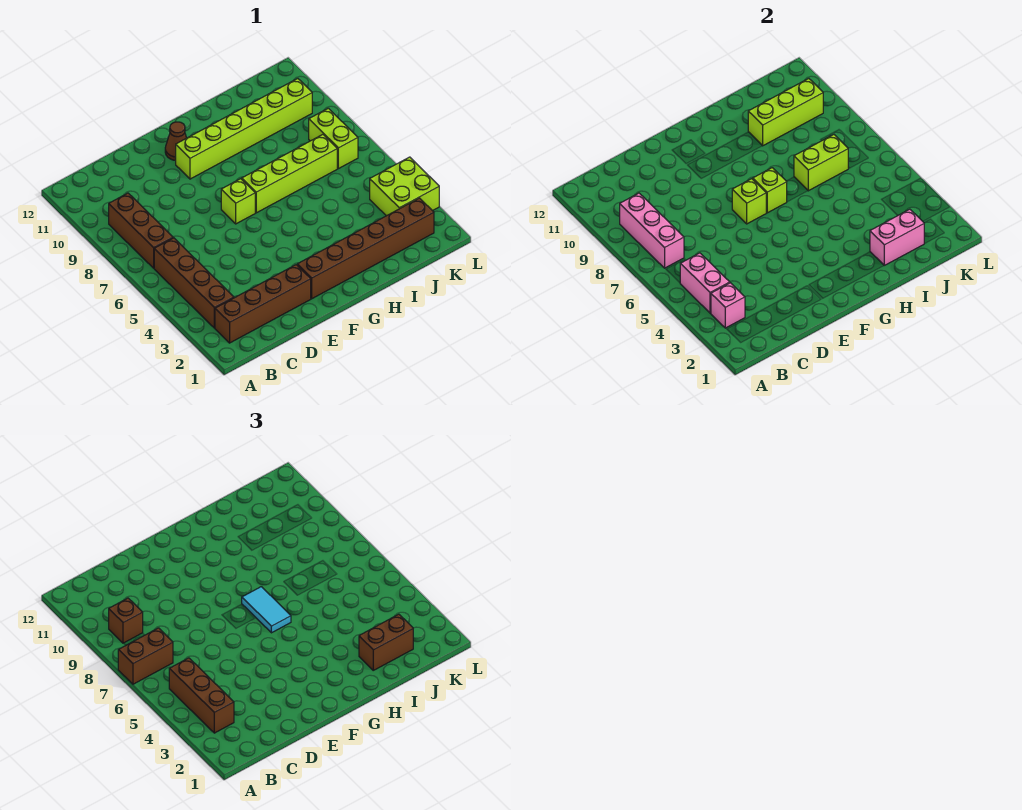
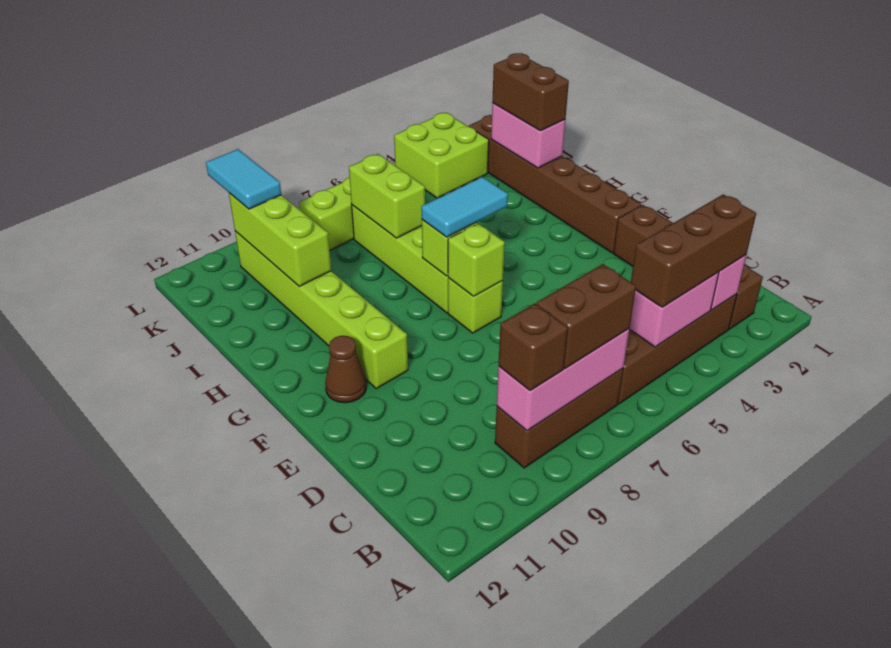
brown 1x2 brick [118,628,173,684] -> brown 1x2 brick turned to [537,264,636,368]
none -> cyan 1x2 tile [206,149,281,209]

